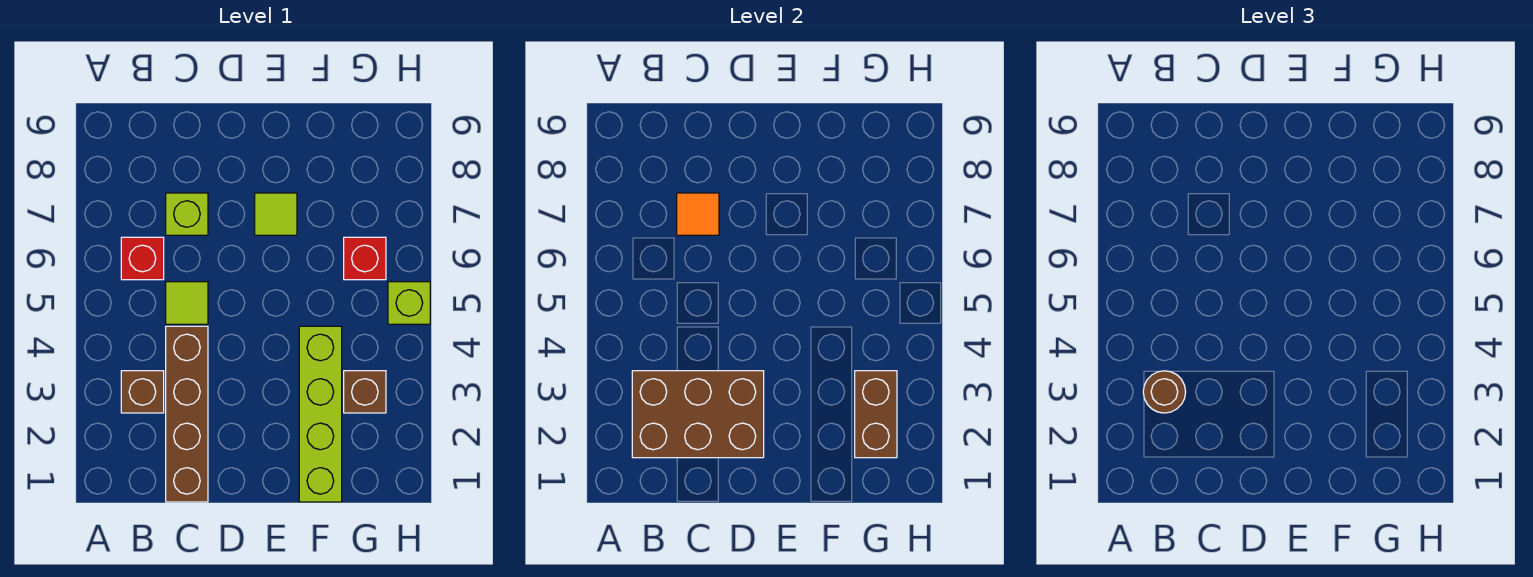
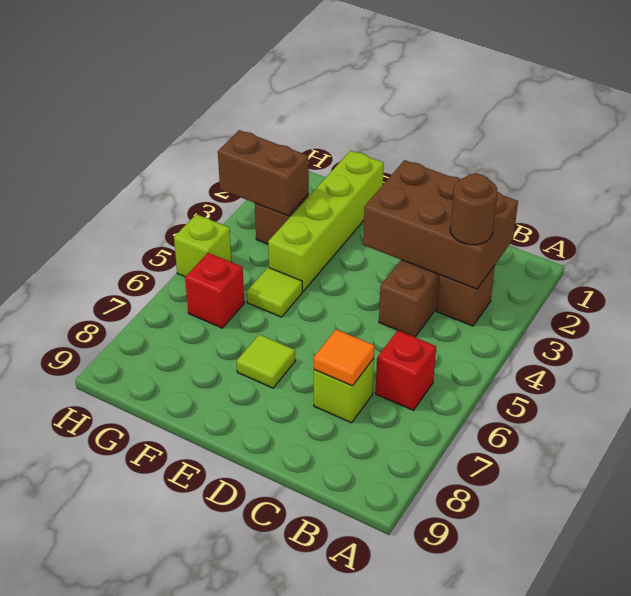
lime 1x1 tile [166,282,208,324] -> lime 1x1 tile moved to [247,267,302,317]
brown 1x2 brick [855,371,897,458] -> brown 1x2 brick turned to [218,130,309,216]

